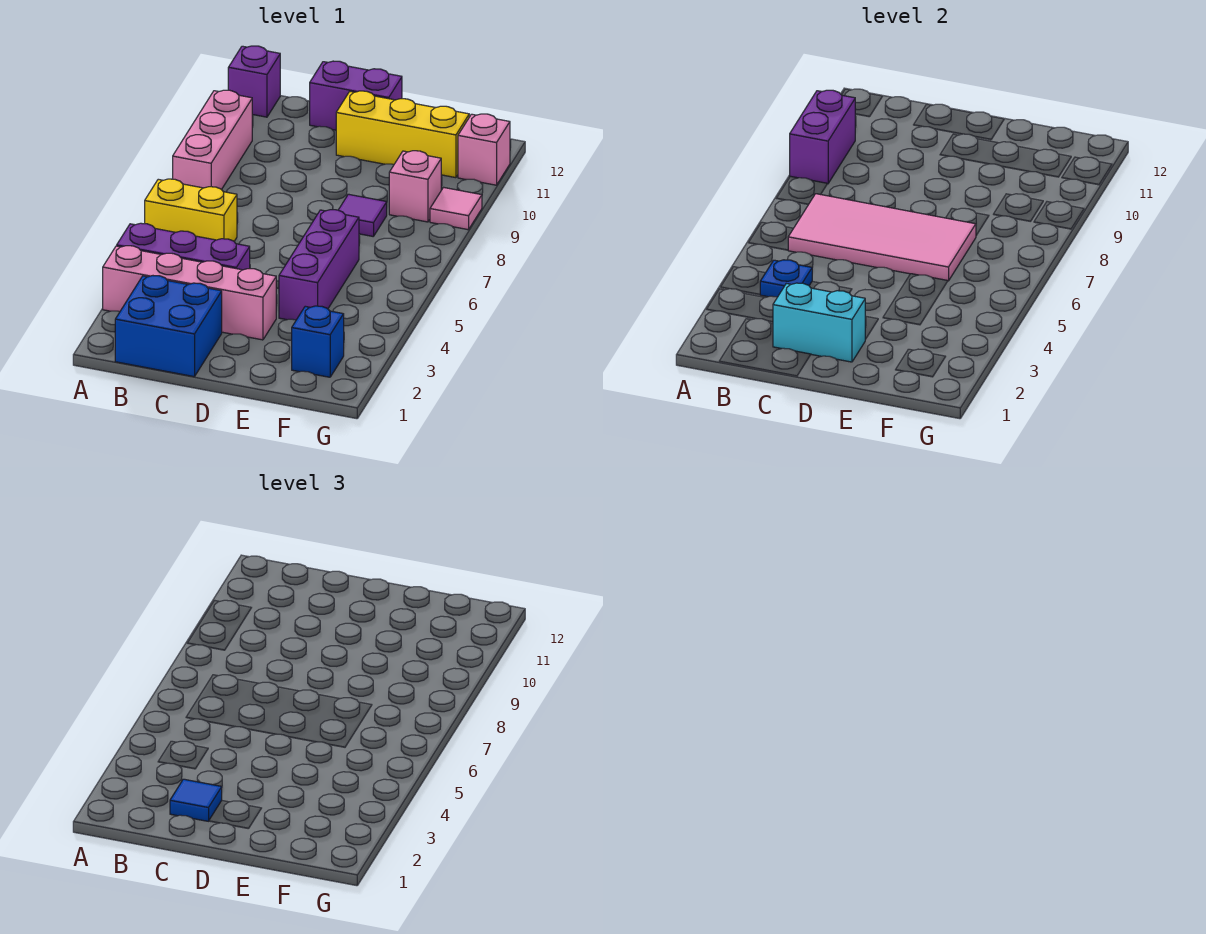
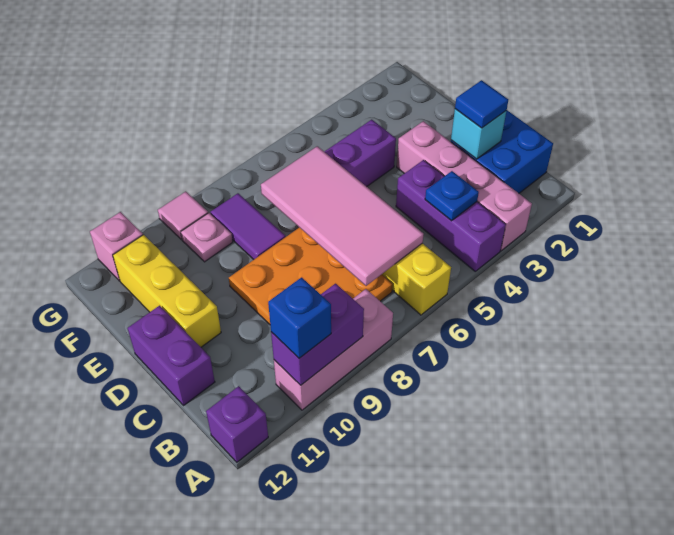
none -> orange 3x3 plate [229,227,393,324]
cyan 1x2 brick [773,283,865,362] -> cyan 1x1 brick [451,109,507,159]
purple 1x1 tile [339,194,387,236] -> purple 1x2 tile [210,193,285,259]
blue 1x1 brick [292,306,344,377] -> blue 1x1 brick moved to [268,277,331,358]
pink 1x1 brick [389,151,441,222] -> pink 1x1 plate [181,213,233,262]

